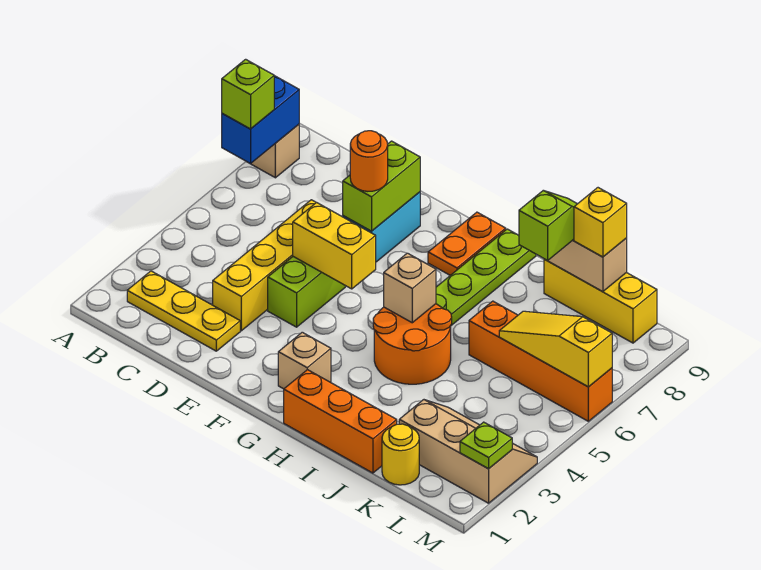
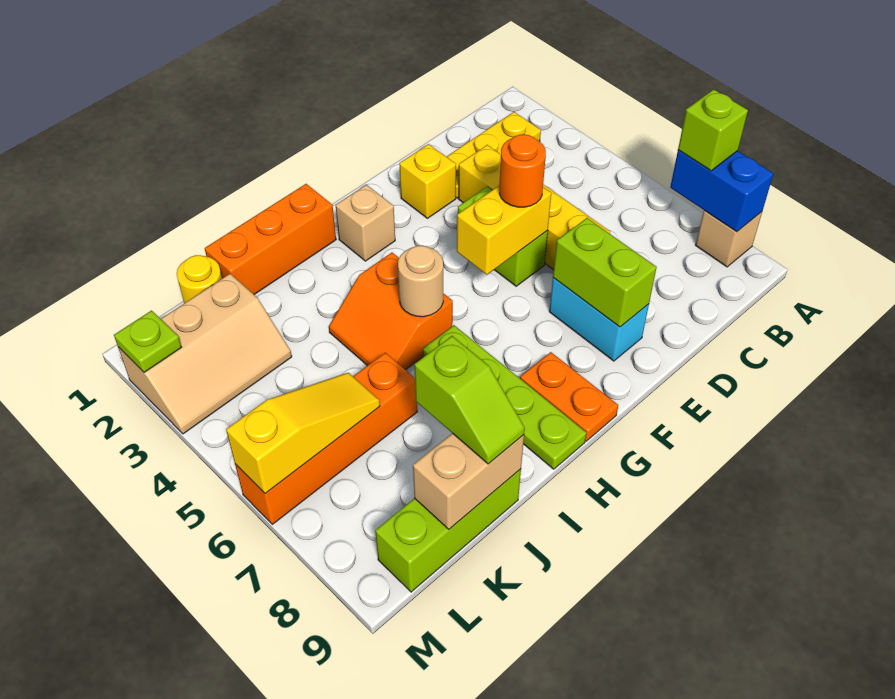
orange 1x1 round brick [350,131,388,191] -> orange 1x1 round brick moved to [499,134,546,207]
orange 2x2 round brick [373,304,452,384] -> orange 2x2 slope [329,253,453,370]
tan 1x1 brick [384,253,436,323] -> tan 1x1 round brick [398,246,443,317]
yellow 1x3 brick [544,259,657,343] -> lime 1x3 brick [375,469,521,592]
yellow 1x1 brick [574,188,627,257] -> yellow 1x1 brick moved to [399,144,456,218]

